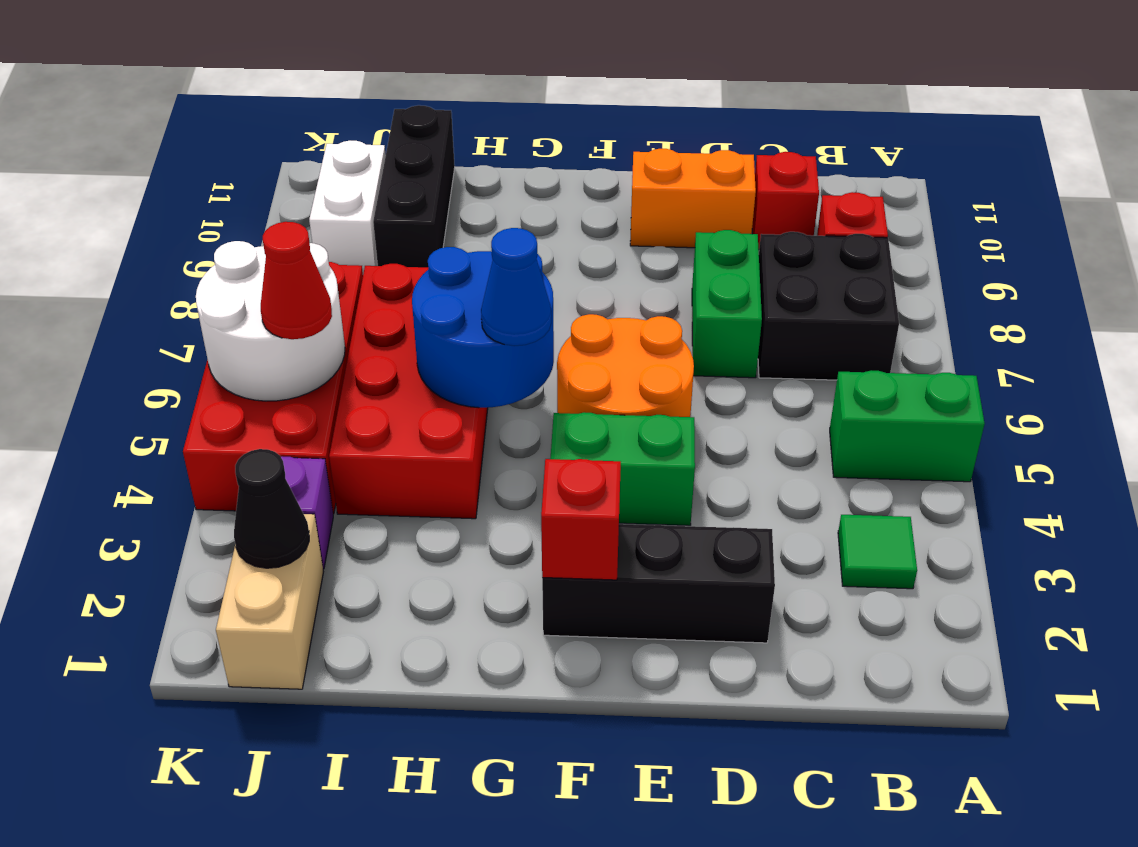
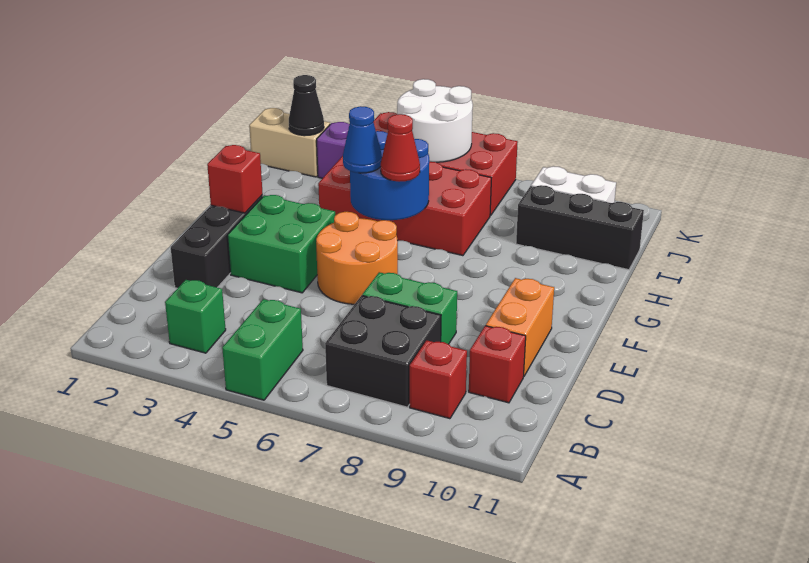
green 1x1 tile [838,515,917,589] -> green 1x1 brick [165,280,226,353]
green 1x2 brick [550,412,695,526] -> green 2x2 brick [228,195,335,293]
red 1x1 cone [261,222,332,339] -> red 1x1 cone moved to [381,114,420,182]

